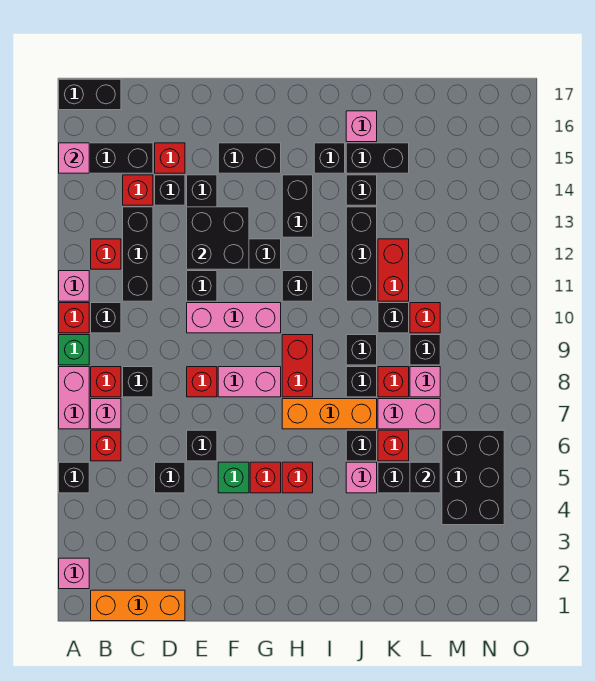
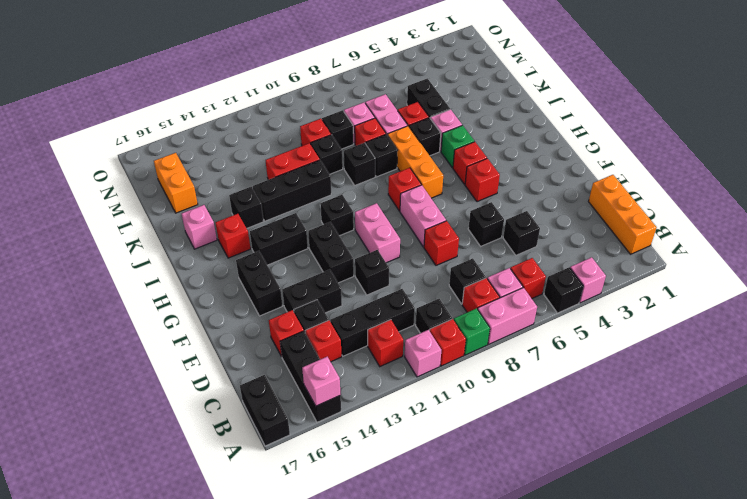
pink 1x1 brick [59,558,89,589] -> pink 1x1 brick moved to [570,257,606,303]
pink 1x3 brick [187,303,281,333] -> pink 1x2 brick [355,203,400,263]
black 2x2 brick [187,207,249,269] -> none
green 1x1 brick [218,462,249,493] -> green 1x1 brick moved to [441,125,474,168]
red 1x2 brick [282,335,313,397] -> red 1x1 brick [388,168,421,211]
black 1x1 brick [314,143,345,173] -> red 1x1 brick [216,214,251,258]
black 1x2 brick [346,143,409,173] -> none
black 1x1 brick [410,462,440,493] -> none
none -> orange 1x2 brick [154,153,198,213]
black 2x3 brick [442,430,504,525] -> none

